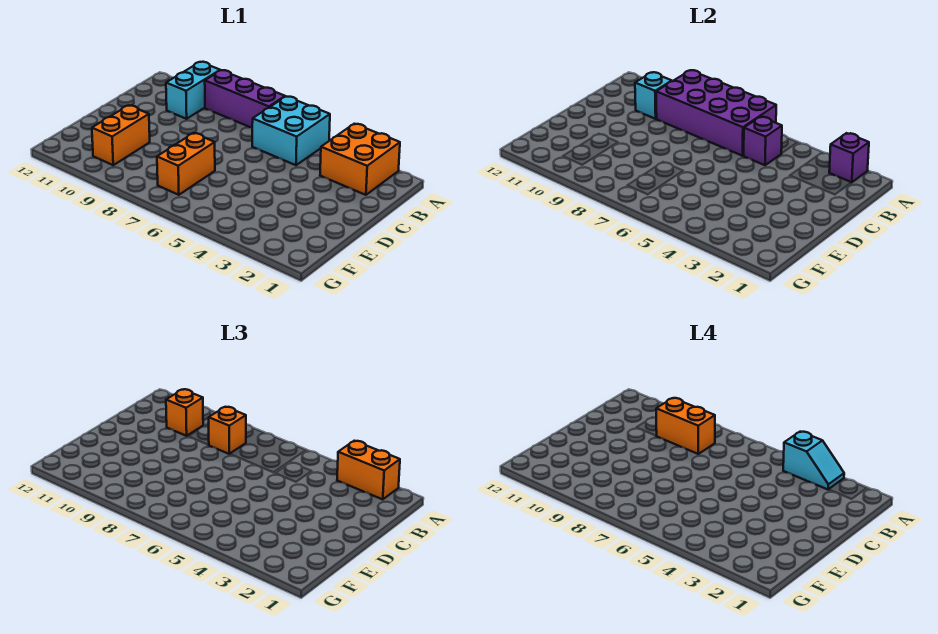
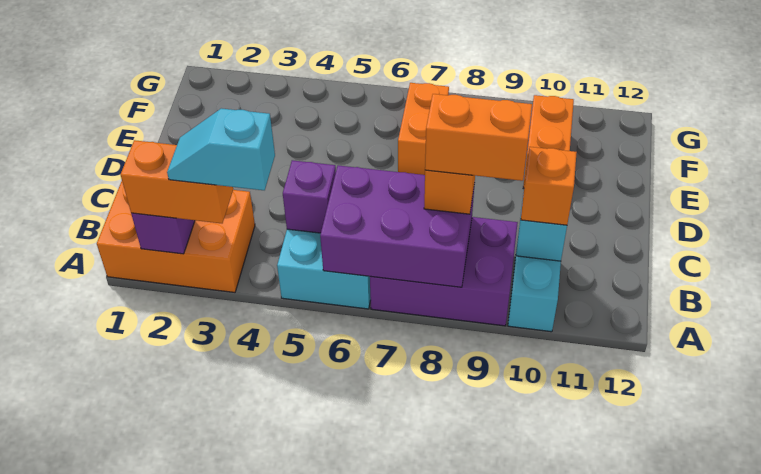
orange 2x2 brick [320,124,400,195] -> orange 2x3 brick [97,181,255,292]
purple 2x4 brick [656,70,776,156] -> purple 2x3 brick [320,165,475,287]
purple 1x3 brick [205,70,285,128] -> purple 2x3 brick [370,217,518,326]

